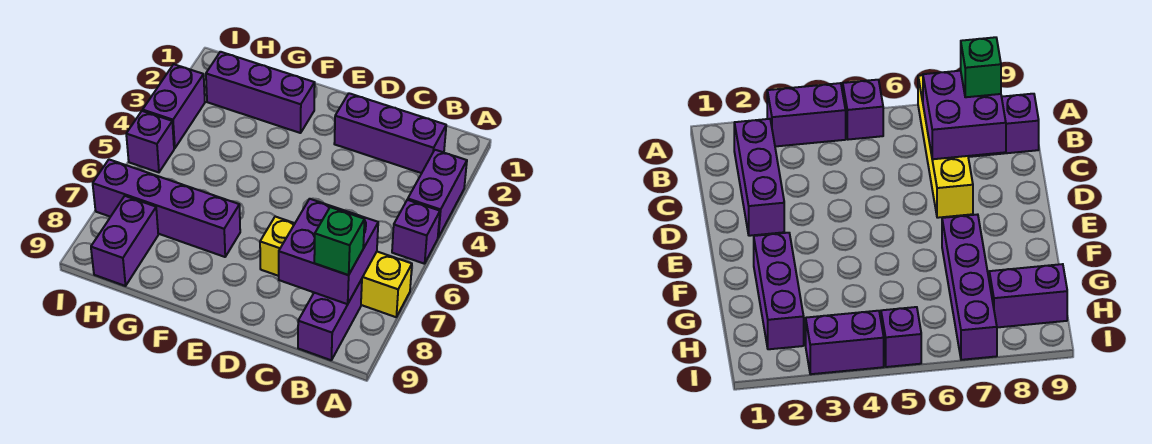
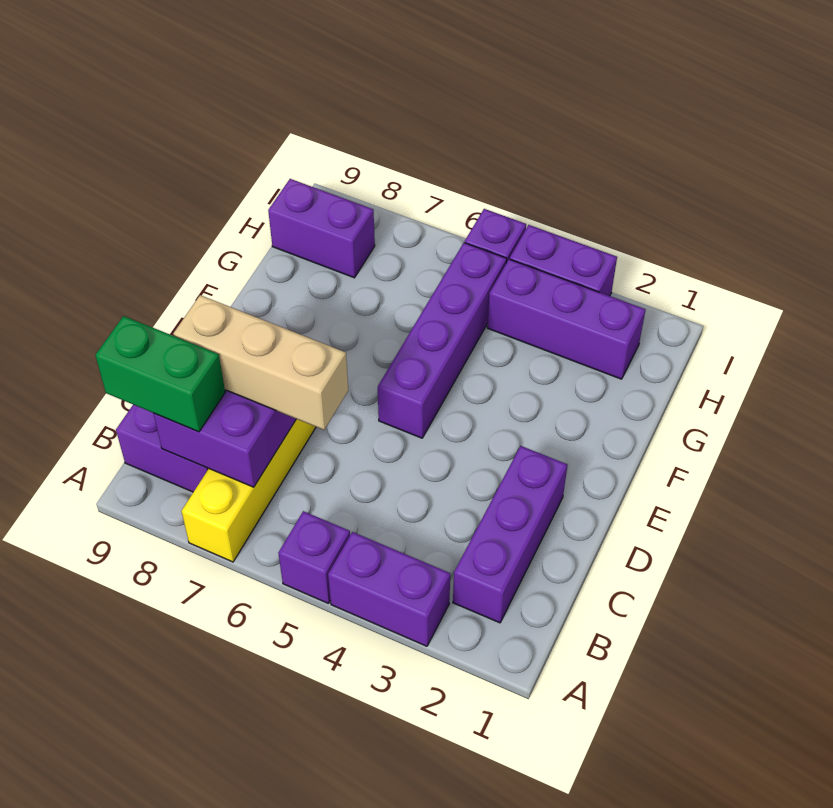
green 1x1 brick [314,207,365,275] -> green 1x2 brick [95,316,225,432]
none -> tan 1x3 brick [173,295,348,430]
purple 1x3 brick [206,52,315,133] -> purple 1x3 brick turned to [487,259,646,379]
purple 1x4 brick [93,160,240,257] -> purple 1x4 brick moved to [378,243,507,438]

